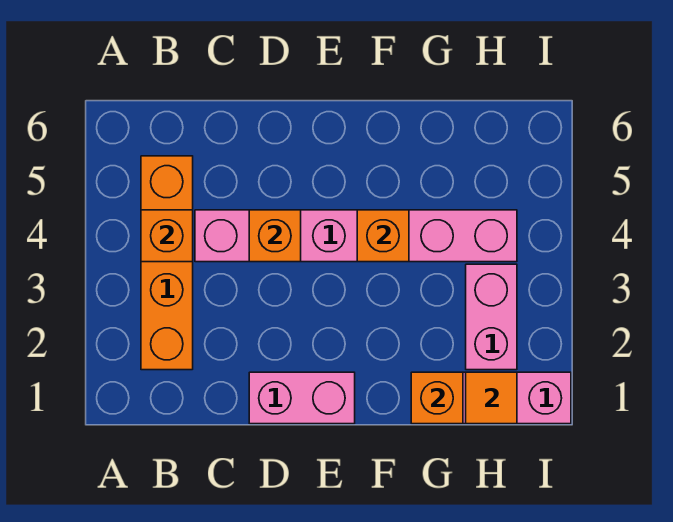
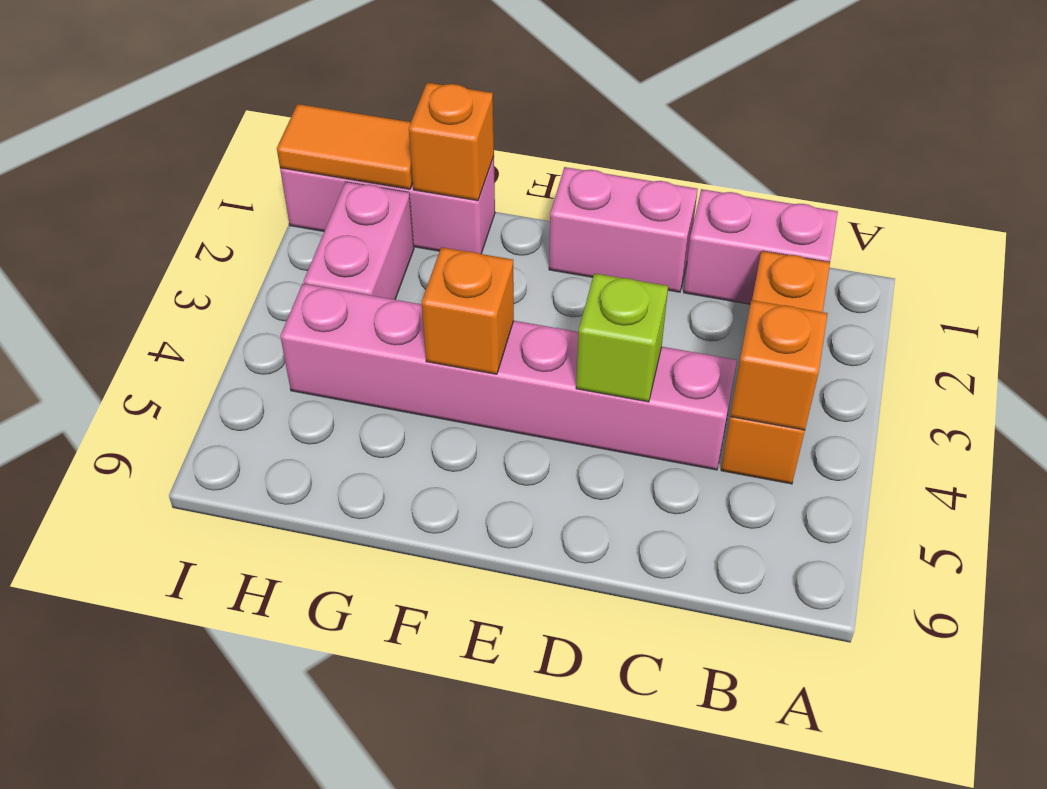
none -> pink 1x2 brick [684,189,838,304]
orange 1x4 brick [141,156,193,370] -> orange 1x3 brick [721,251,830,484]
orange 1x1 brick [249,210,301,262] -> lime 1x1 brick [576,273,668,402]
orange 1x1 tile [466,372,517,424] -> orange 1x2 tile [277,104,413,189]

